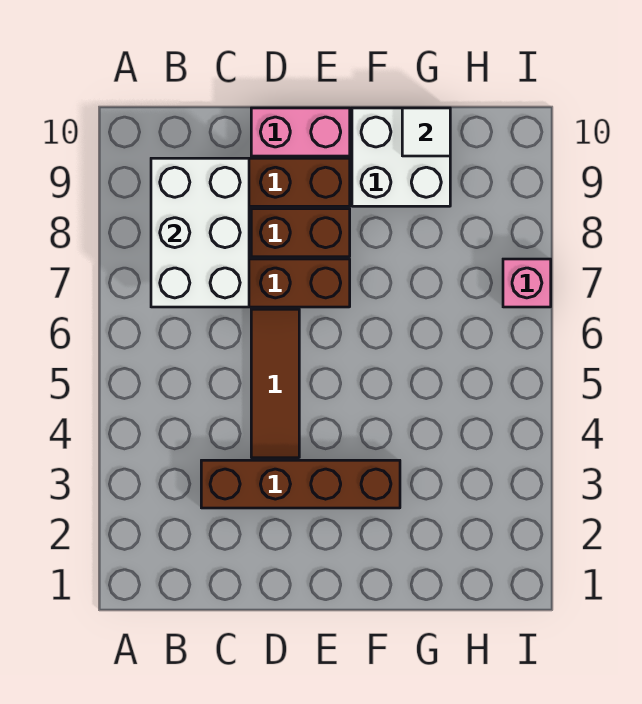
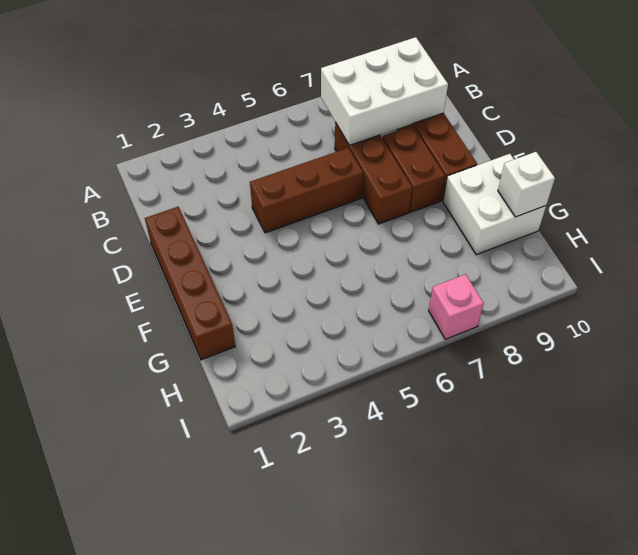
brown 1x4 brick [201,460,400,508] -> brown 1x4 brick moved to [145,207,235,360]
brown 1x3 tile [251,309,299,458] -> brown 1x3 brick [250,148,363,233]
pink 1x2 brick [251,108,350,156] -> none
white 1x1 tile [402,108,450,156] -> white 1x1 brick [498,152,555,217]

